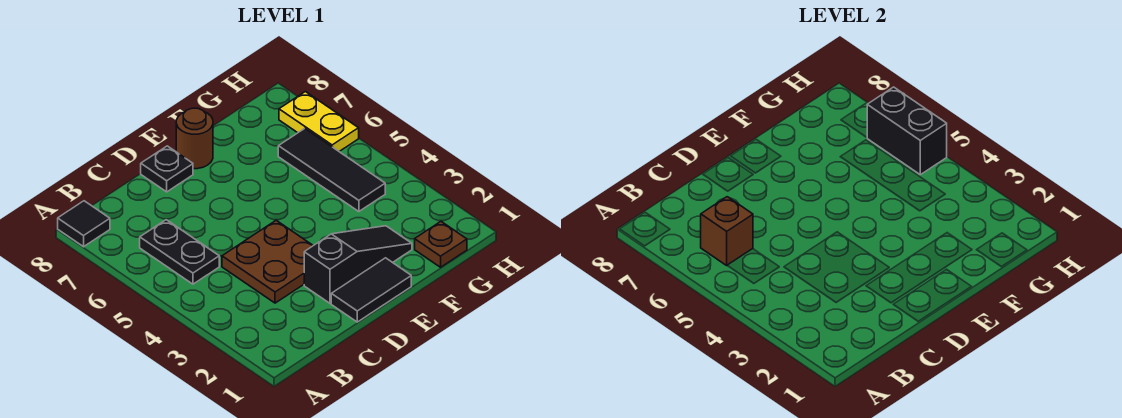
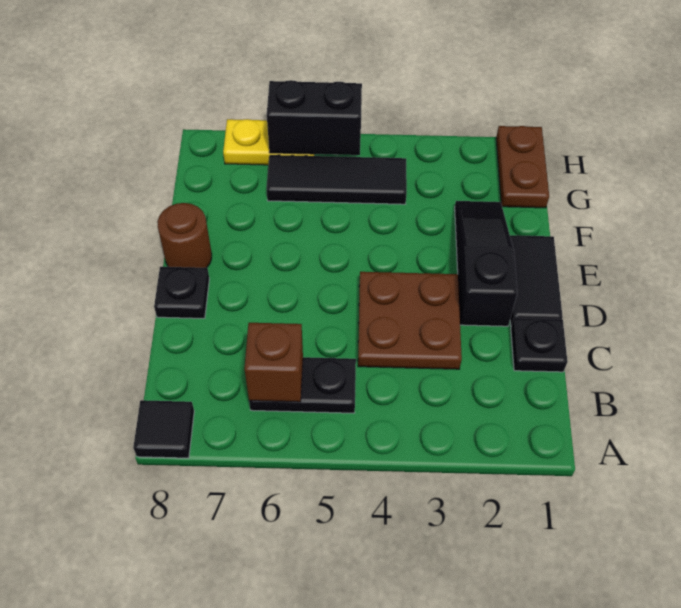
none -> black 1x1 plate [511,318,567,372]
brown 1x1 plate [415,222,467,267] -> brown 1x2 plate [496,126,549,208]

